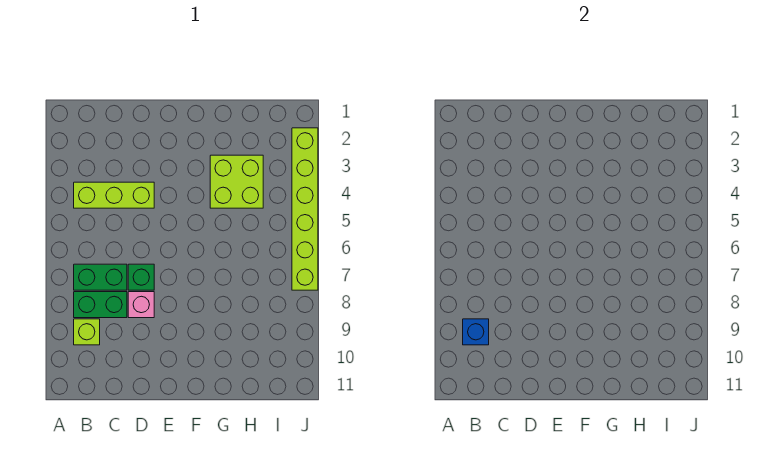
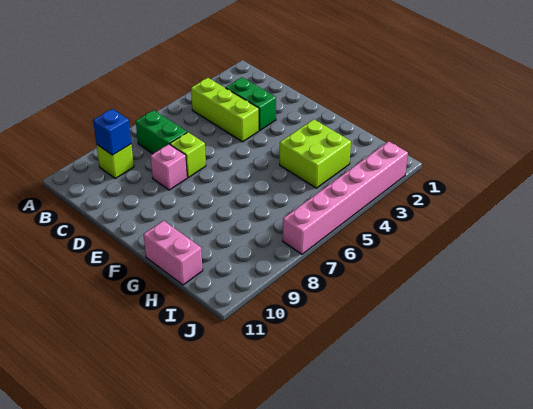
green 1x2 brick [74,292,127,318] -> green 1x2 brick moved to [226,77,276,130]
green 1x1 brick [128,264,154,290] -> lime 1x1 brick [170,132,206,177]
none -> pink 1x2 brick [143,221,203,285]
lime 1x6 brick [292,128,318,290] -> pink 1x6 brick [283,141,408,254]

